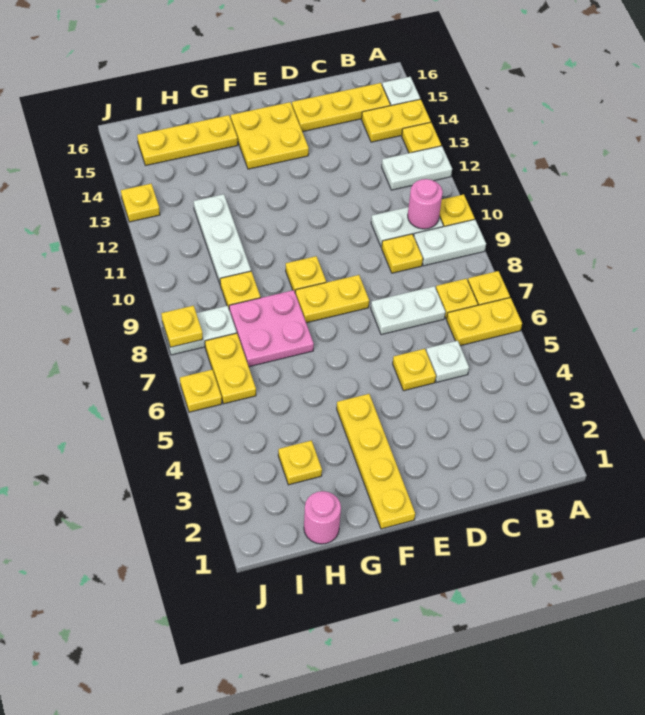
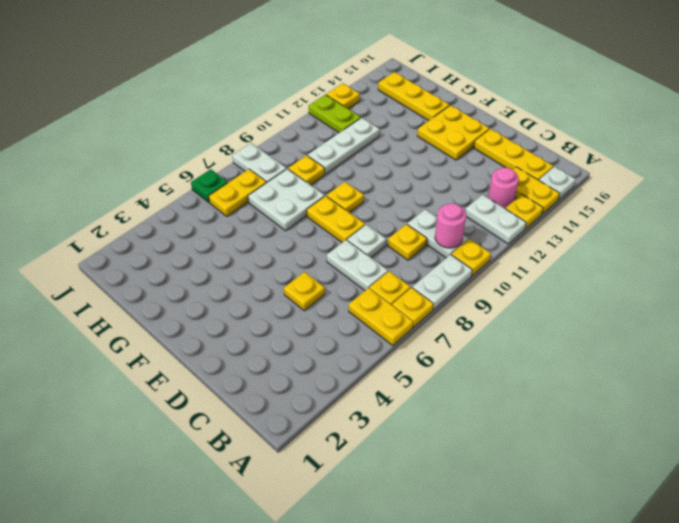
white 1x2 plate [414,220,486,266] -> white 1x2 plate turned to [413,254,472,309]
white 1x1 plate [426,341,469,382] -> white 1x1 plate moved to [347,225,386,257]
yellow 1x4 plate [337,394,415,529] -> none
pink 2x2 plate [229,290,314,367] -> white 2x2 plate [248,169,325,231]
pink 1x1 round brick [304,491,341,544] -> pink 1x1 round brick moved to [488,168,519,209]
yellow 1x1 plate [278,441,322,485] -> none
none -> lime 1x2 plate [308,95,361,133]
yellow 1x1 plate [180,370,222,412] -> green 1x1 plate [191,169,228,202]
yellow 1x1 plate [161,306,203,347] -> none

